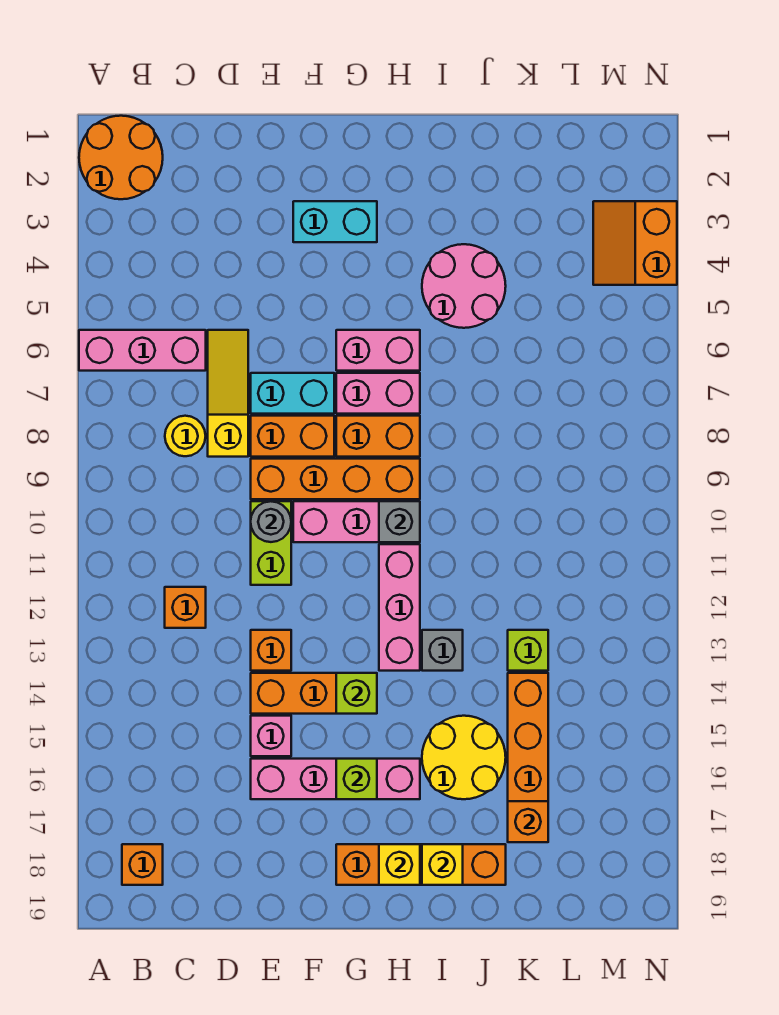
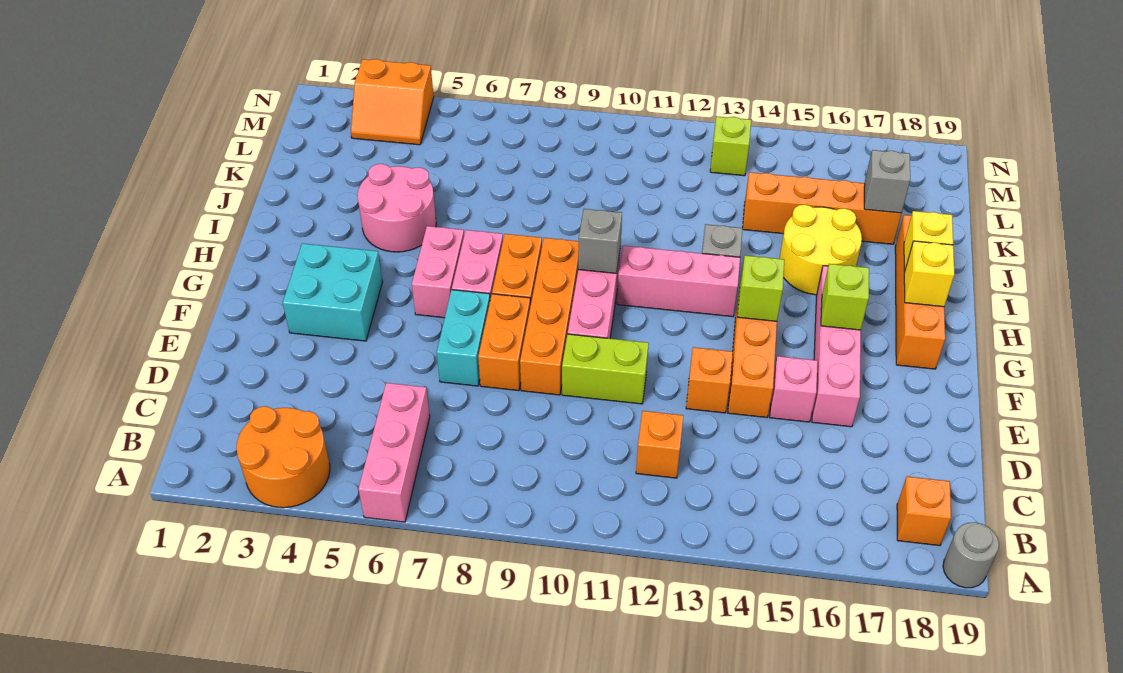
orange 2x2 round brick [79,116,163,199] -> orange 2x2 round brick moved to [237,406,330,508]
yellow 1x1 round brick [165,416,206,456] -> none
yellow 1x3 slope [208,330,248,457] -> none
grey 1x1 round brick [251,501,291,542] -> grey 1x1 round brick moved to [943,522,999,588]
cyan 1x2 brick [293,201,377,242] -> cyan 2x2 brick [283,243,383,341]
lime 1x1 brick [508,630,548,671] -> lime 1x1 brick moved to [710,116,751,176]
orange 1x1 brick [508,801,548,842] -> grey 1x1 brick [864,150,910,213]

